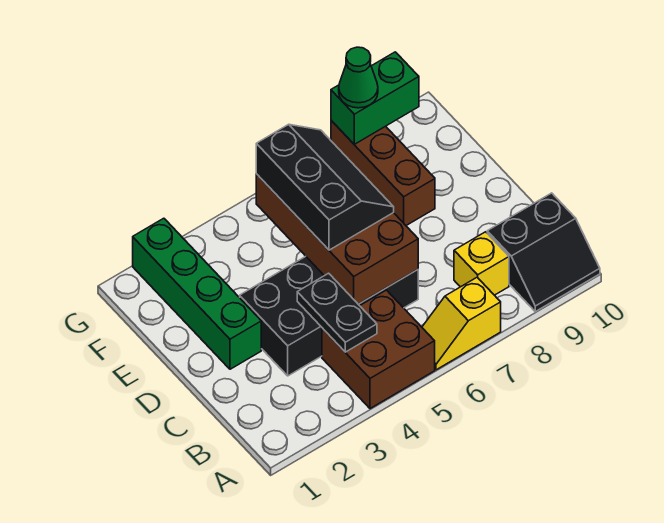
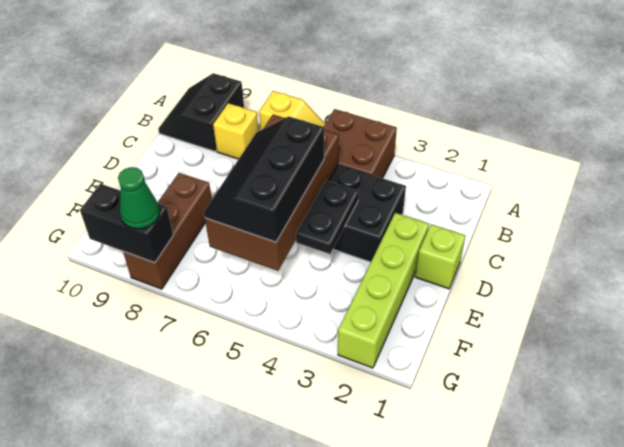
black 2x2 slope [487,193,600,312] -> black 2x2 slope turned to [158,73,244,152]
black 1x2 plate [297,273,377,352] -> black 1x2 plate moved to [296,181,359,254]
none -> lime 1x1 brick [415,224,466,289]
green 1x4 brick [133,218,261,369] -> lime 1x4 brick [338,213,429,368]
green 1x2 brick [331,52,419,144] -> black 1x2 brick [80,184,173,263]

